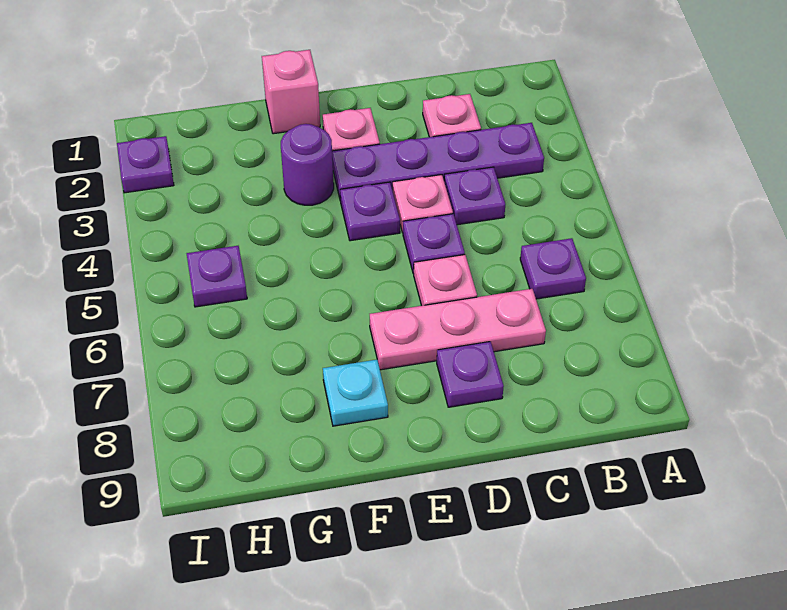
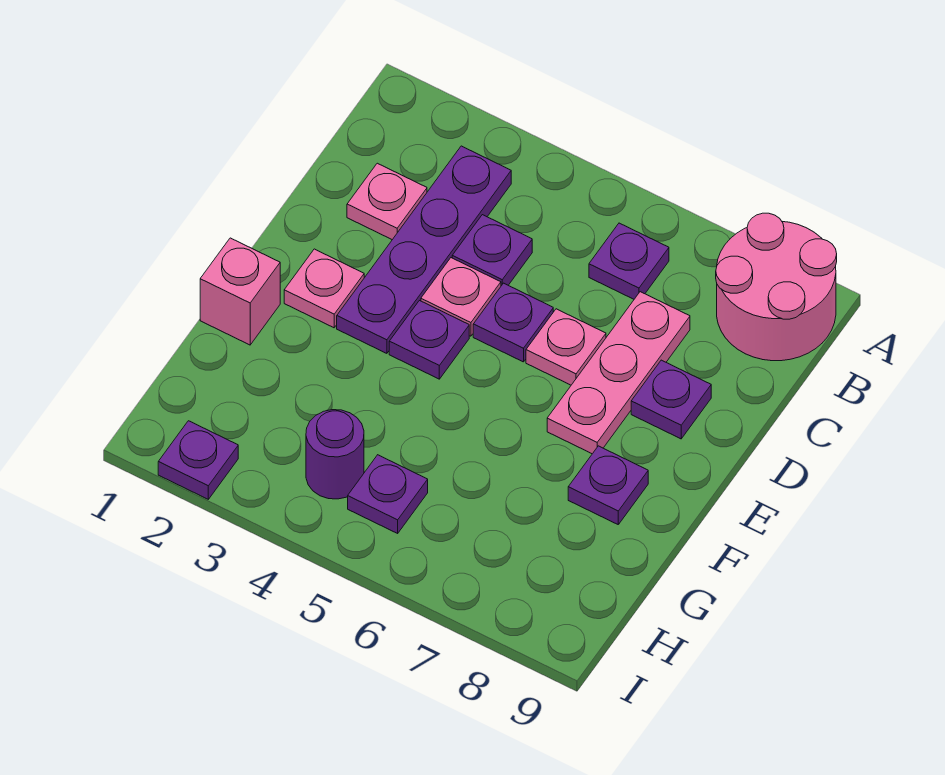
none -> pink 2x2 round brick [716,213,837,361]
purple 1x1 round brick [281,124,334,205] -> purple 1x1 round brick moved to [306,410,364,499]
cyan 1x1 plate [323,360,388,426] -> purple 1x1 plate [568,446,648,524]

